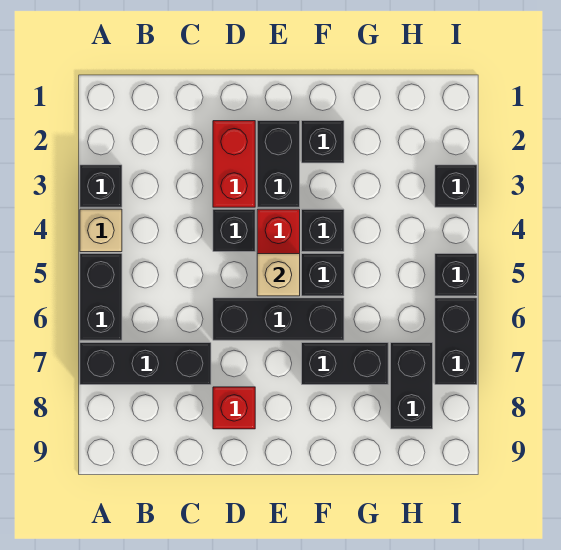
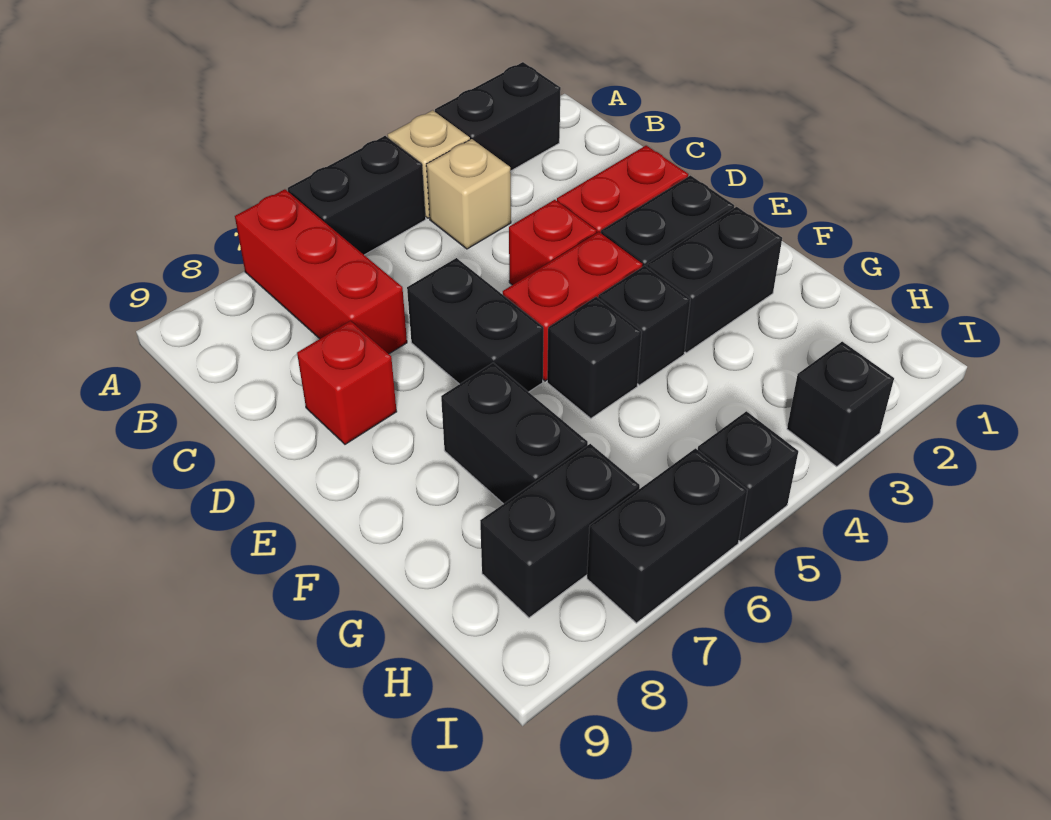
black 1x1 brick [80,165,122,207] -> black 1x2 brick [435,62,561,171]
black 1x3 brick [80,343,211,385] -> red 1x3 brick [235,189,407,354]
black 1x1 brick [213,209,255,252] -> red 1x1 brick [509,200,597,285]
black 1x3 brick [213,298,344,340] -> black 1x2 brick [407,258,543,392]
tan 1x1 brick [257,254,300,296] -> tan 1x1 brick moved to [426,139,511,249]
black 1x1 brick [302,121,344,163] -> black 1x2 brick [647,207,782,353]

